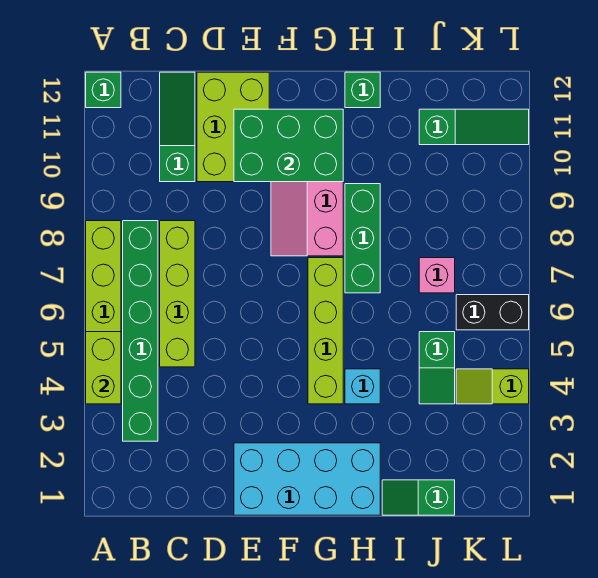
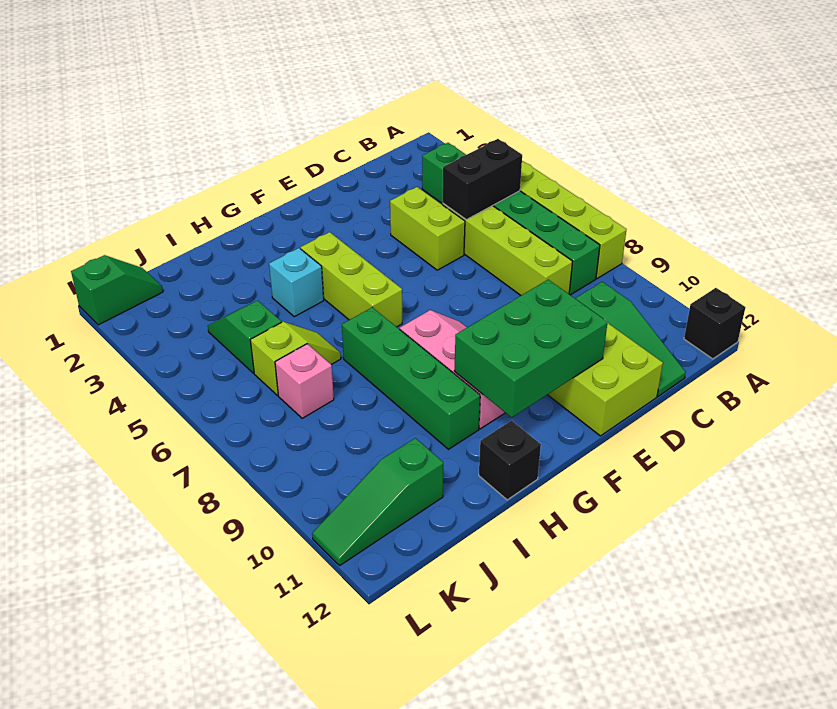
lime 1x2 brick [86,332,121,404] -> lime 1x2 brick moved to [390,187,465,270]
green 1x1 brick [86,72,121,108] -> black 1x1 brick [684,288,746,359]
cyan 2x4 brick [234,443,380,515] -> none
lime 1x4 brick [308,258,343,404] -> lime 1x3 brick [301,232,402,327]
green 1x3 brick [345,184,380,293] -> green 1x4 brick [342,307,480,449]
green 1x1 brick [345,72,380,108] -> black 1x1 brick [479,421,541,500]
green 1x2 slope [382,480,455,515] -> green 1x2 slope moved to [71,255,163,325]
lime 1x2 slope [456,369,529,404] -> lime 1x2 slope moved to [250,322,341,395]
black 1x2 brick [456,295,529,330] -> black 1x2 brick moved to [443,139,522,220]

